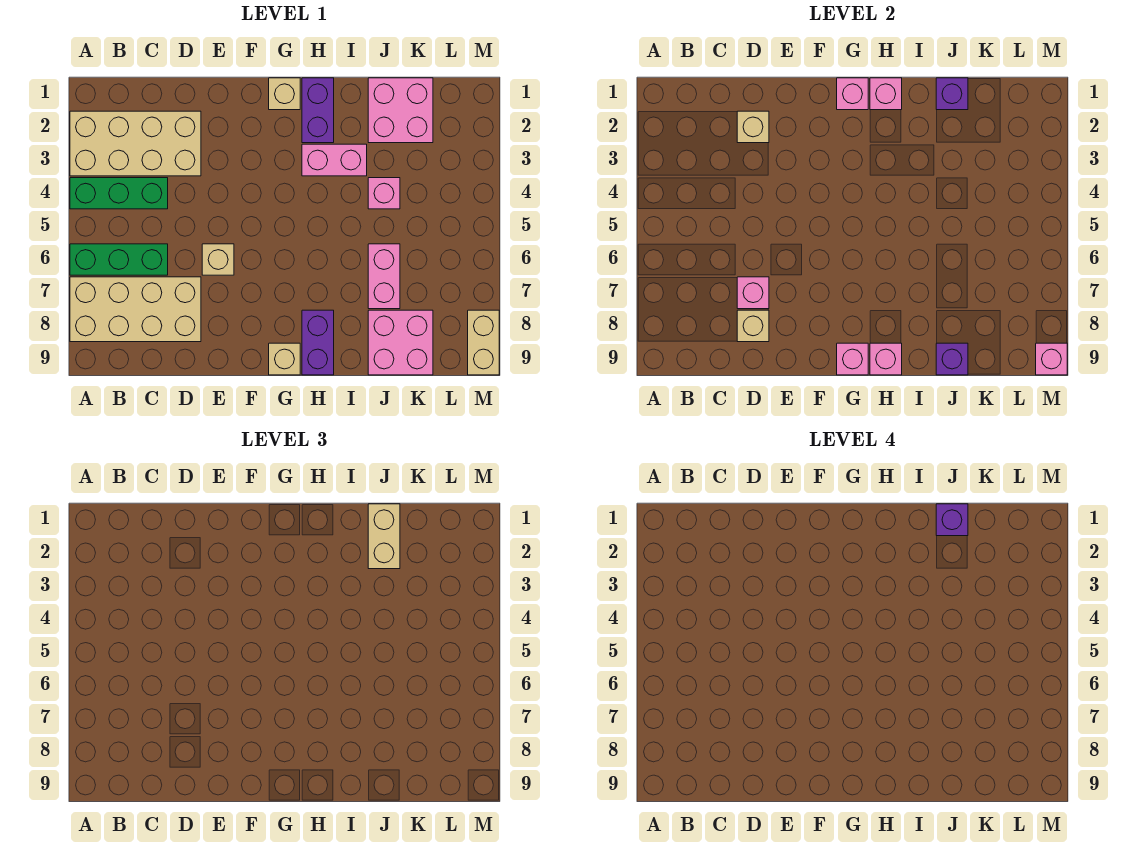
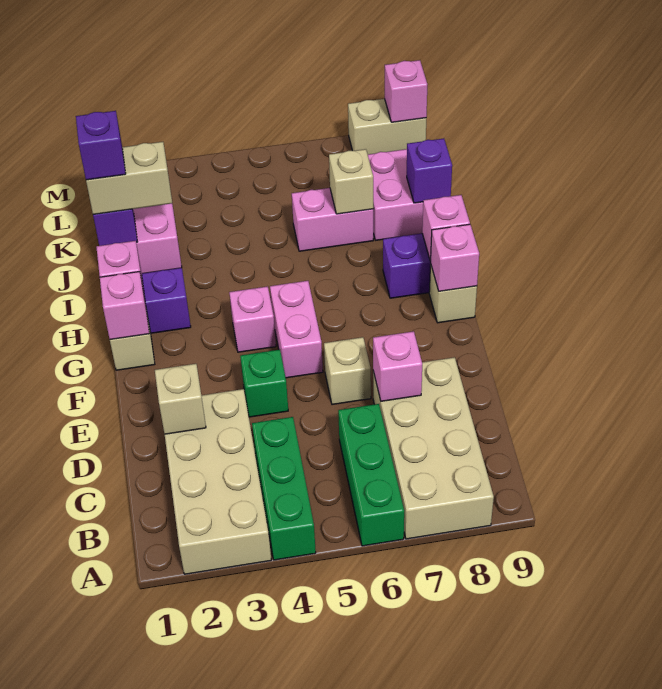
tan 1x1 brick [737,310,769,342] -> tan 1x1 brick moved to [329,149,373,214]
none -> green 1x1 brick [240,350,288,417]
pink 1x2 brick [302,144,367,176] -> pink 1x2 brick moved to [270,281,323,378]
pink 1x1 brick [368,178,400,209] -> pink 1x1 brick moved to [229,286,276,352]

